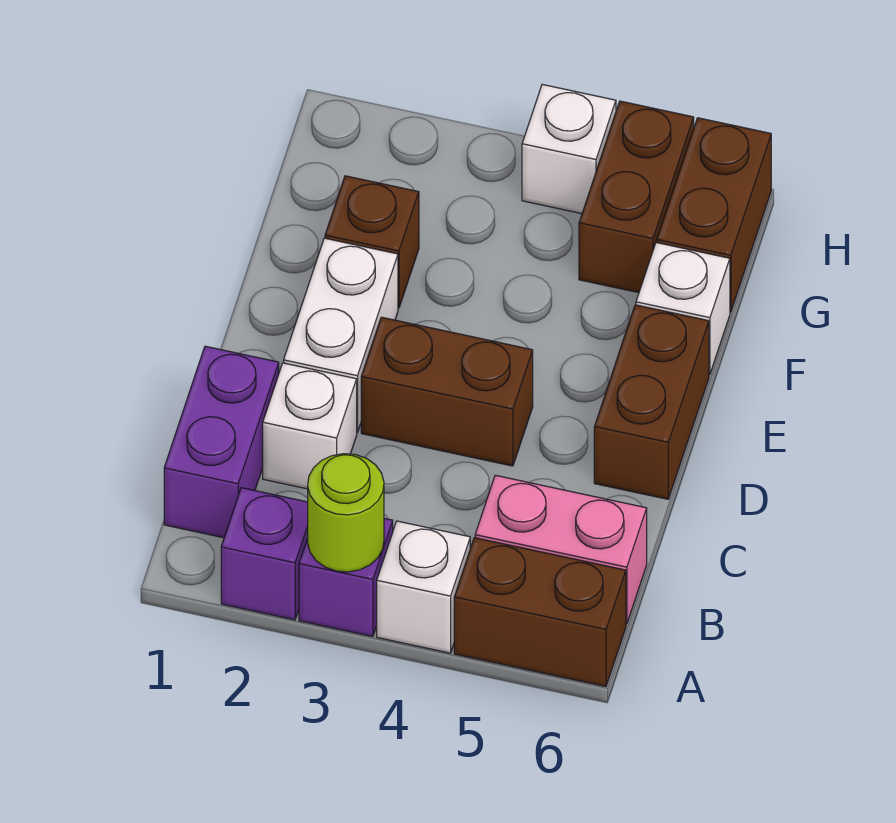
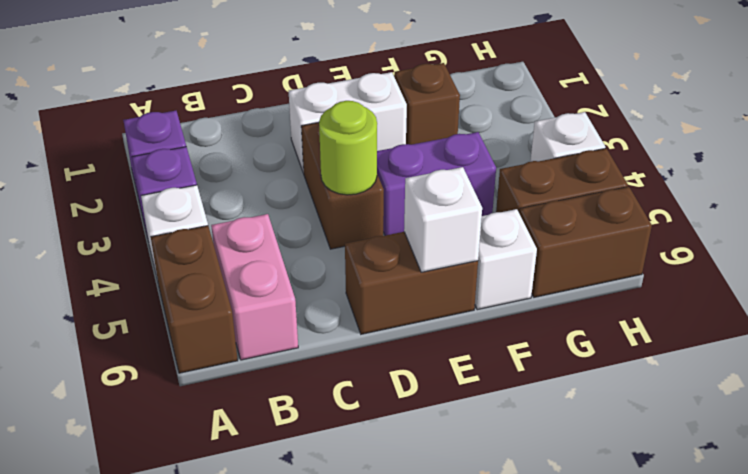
lime 1x1 round brick [308,454,384,572] -> lime 1x1 round brick moved to [319,101,377,195]
purple 1x2 brick [164,346,279,538] -> purple 1x2 brick moved to [377,132,496,235]
white 1x1 brick [263,363,357,489] -> white 1x1 brick moved to [404,167,482,272]

